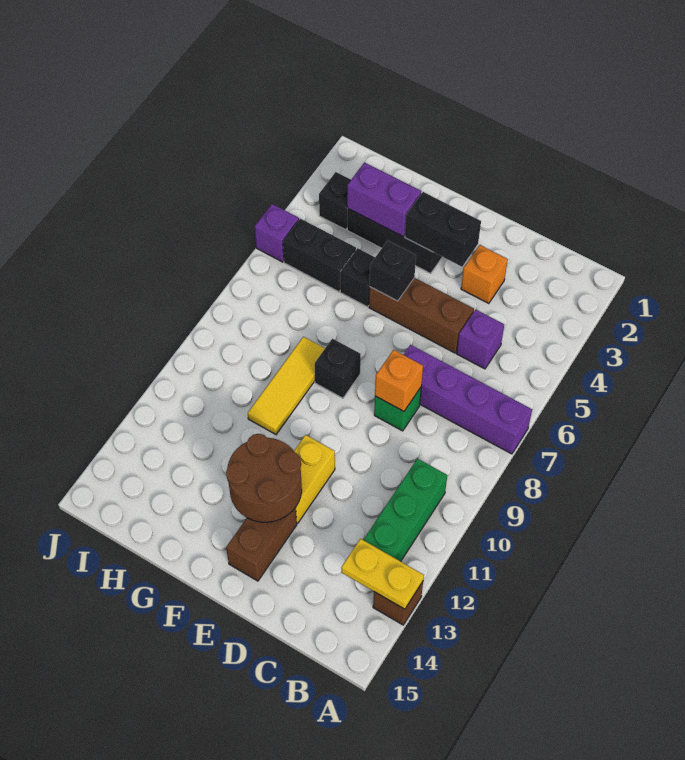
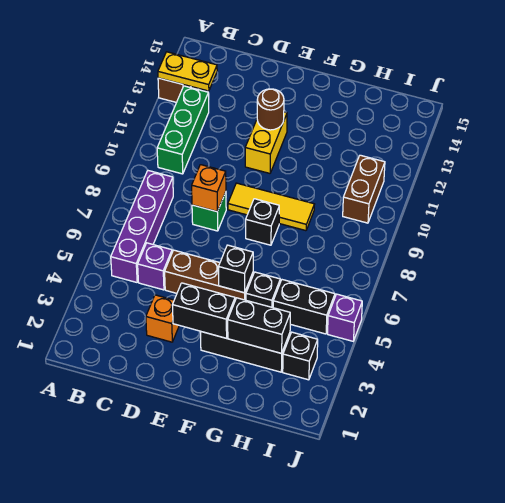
purple 1x4 brick [404,345,532,454] -> purple 1x4 brick turned to [111,170,173,282]
brown 2x2 round brick [226,434,302,522] -> brown 1x1 round brick [257,89,284,130]
brown 1x2 brick [226,508,297,581] -> brown 1x2 brick moved to [343,155,385,223]
purple 1x2 brick [347,163,421,236] -> black 1x2 brick [228,298,290,353]
yellow 1x3 tile [248,337,325,434] -> yellow 1x3 tile turned to [228,183,314,231]

